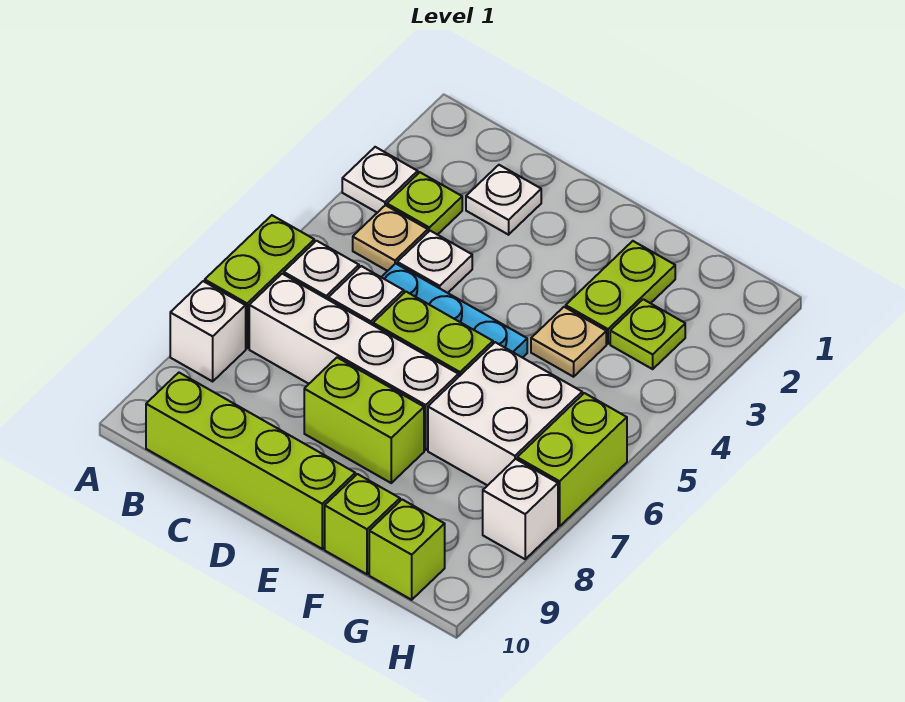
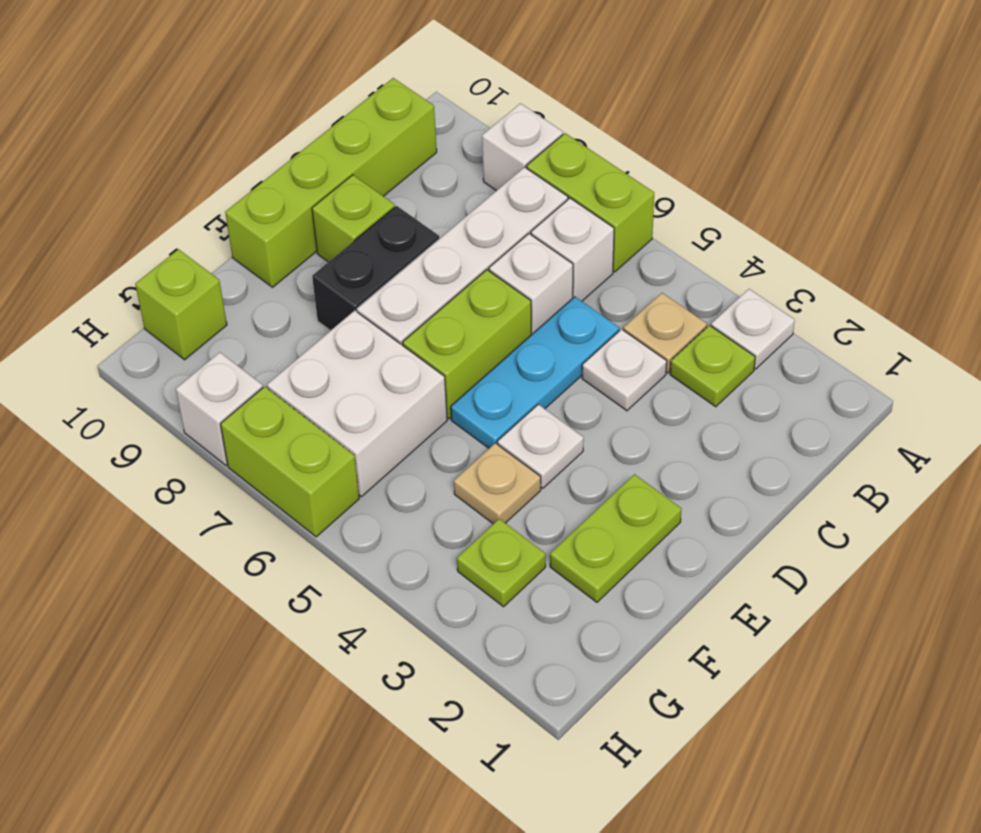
white 1x1 plate [466,165,541,235] -> white 1x1 plate moved to [497,404,584,488]
lime 1x2 brick [304,358,424,483] -> black 1x2 brick [312,206,439,331]
lime 1x2 plate [566,241,675,344] -> lime 1x2 plate turned to [550,474,681,602]
lime 1x1 brick [325,474,400,574] -> lime 1x1 brick moved to [312,175,395,262]

